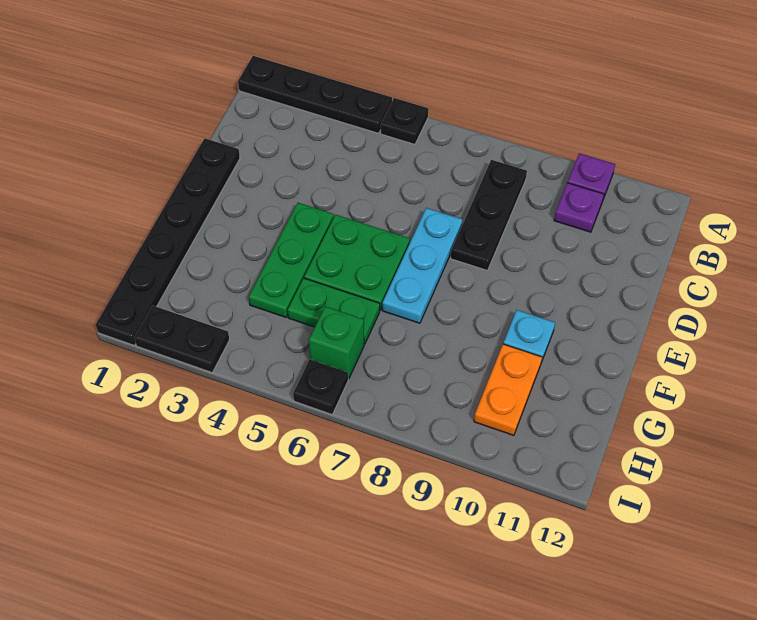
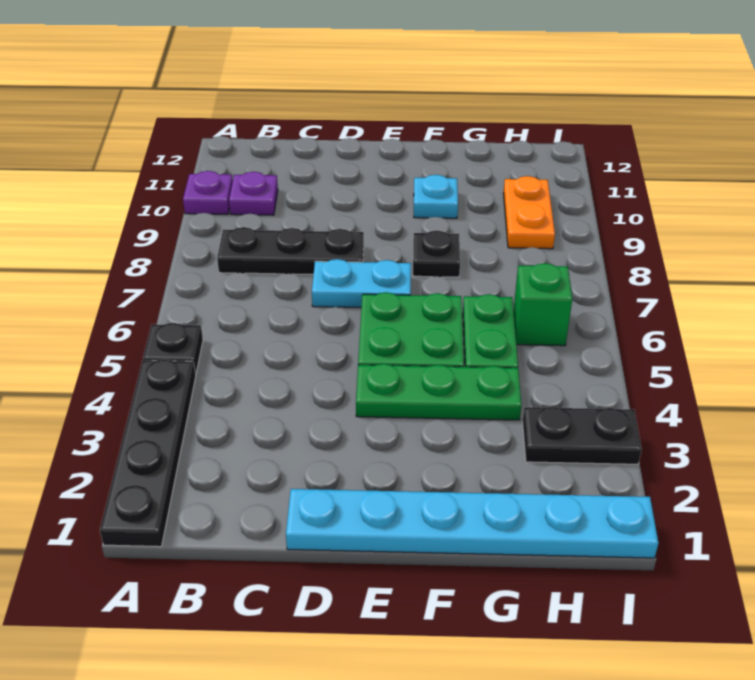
black 1x6 plate [96,138,240,345] -> cyan 1x6 plate [286,489,658,558]
cyan 1x3 plate [382,208,463,323] -> cyan 1x2 plate [312,259,411,307]
orange 1x2 plate [474,344,542,435] -> orange 1x2 plate turned to [503,176,555,249]
black 1x2 plate [134,306,230,373] -> black 1x2 plate turned to [523,407,642,464]
black 1x1 plate [293,359,348,414] -> black 1x1 plate moved to [413,230,460,277]

